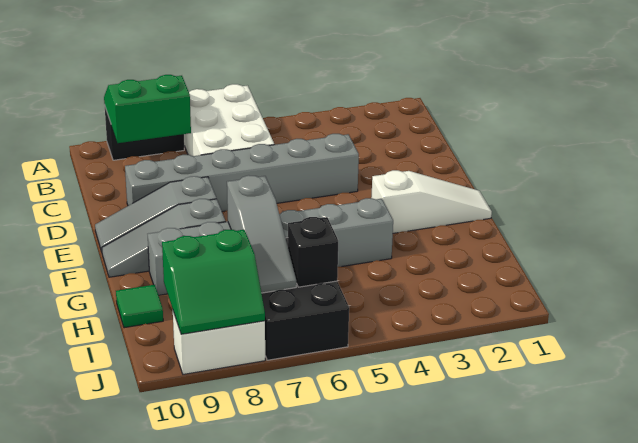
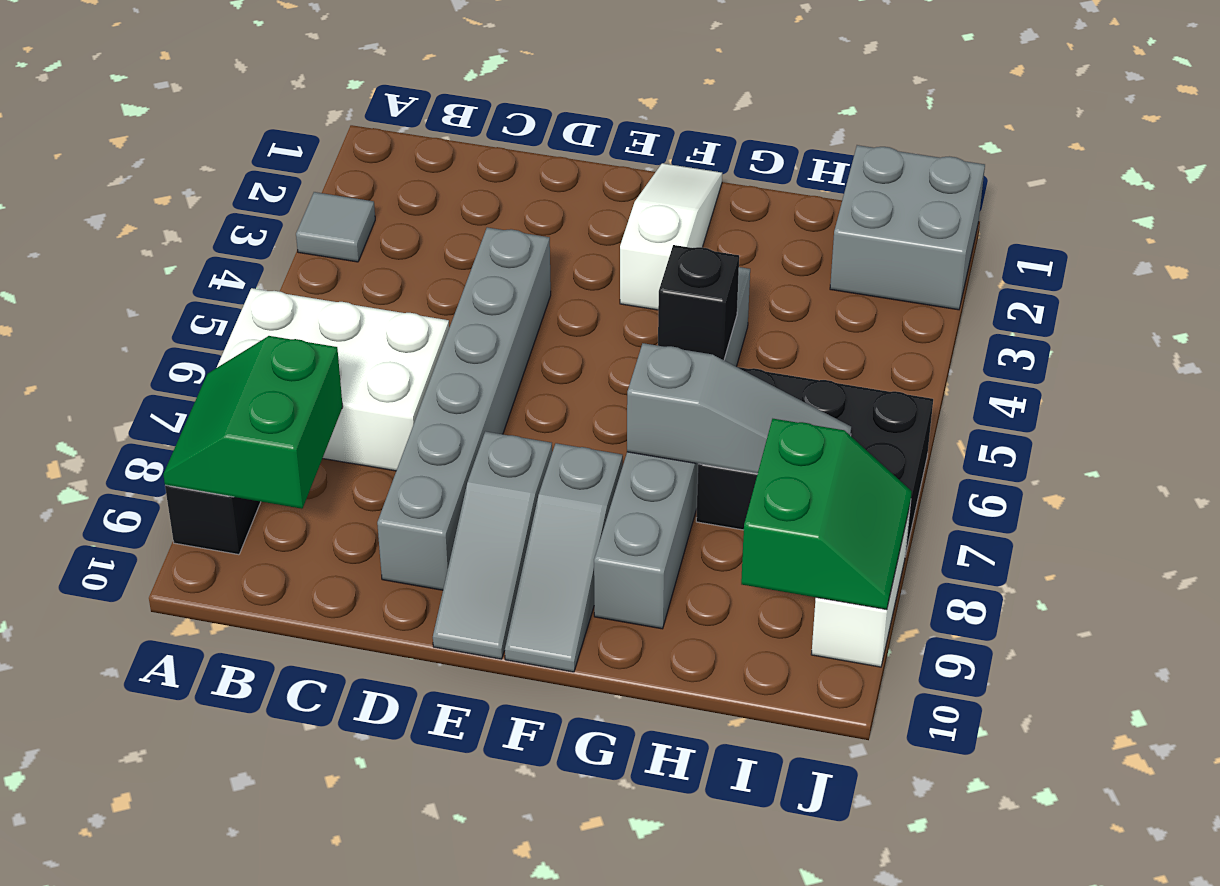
none -> grey 1x1 tile [296,192,375,262]
green 1x1 tile [116,285,163,328] -> none
none -> grey 2x2 brick [830,145,985,310]
black 1x1 brick [288,217,338,287] -> black 1x1 brick moved to [658,245,739,360]

